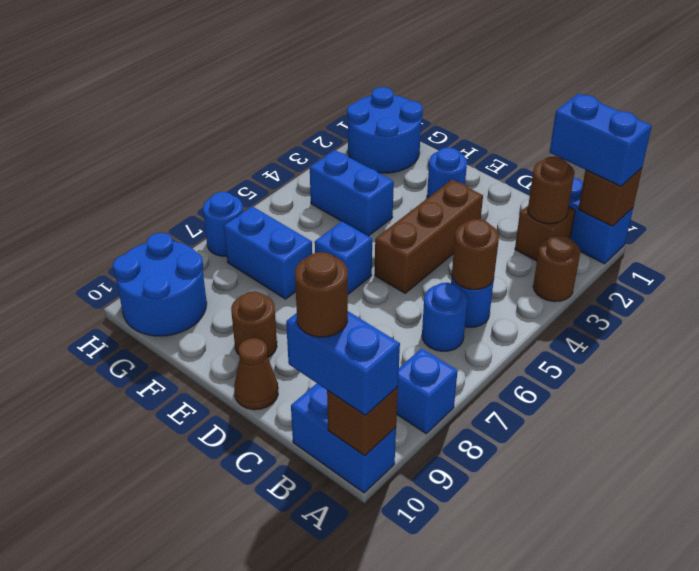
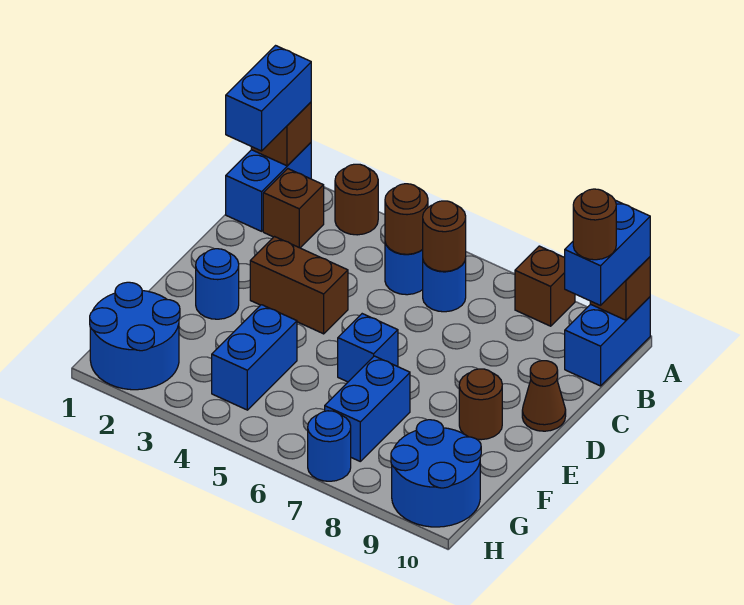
blue 1x1 brick [397,348,457,434] -> brown 1x1 brick [515,246,575,326]
brown 1x1 round brick [528,156,575,224] -> brown 1x1 round brick moved to [422,201,466,272]
brown 1x3 brick [375,180,483,293] -> brown 1x2 brick [250,237,348,334]

